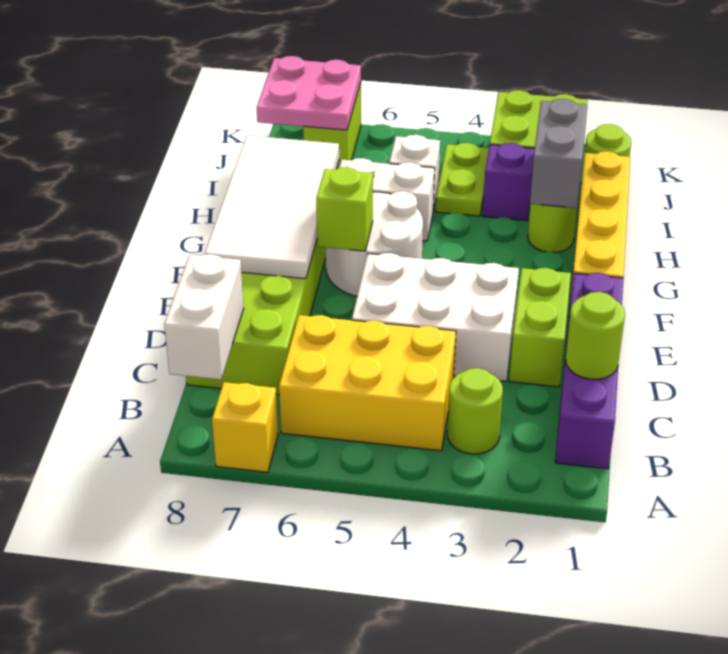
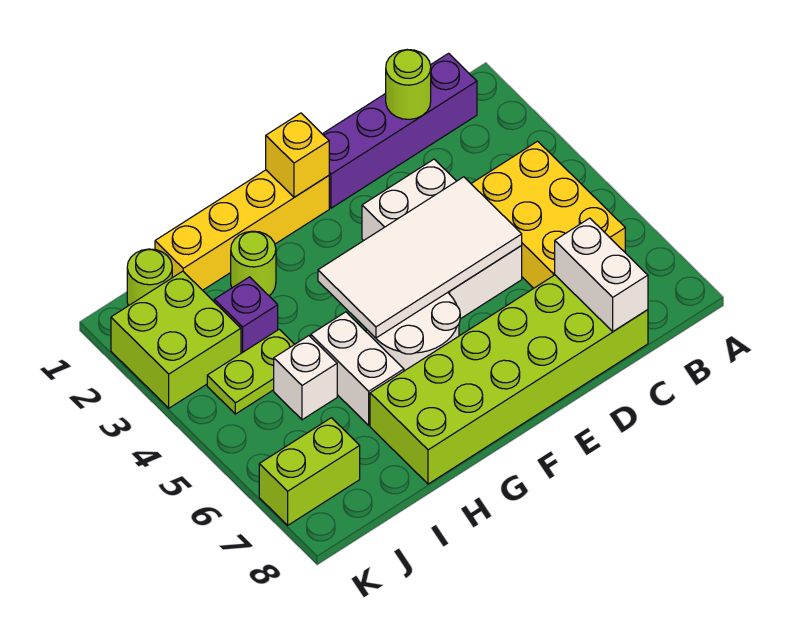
yellow 1x1 brick [212,382,278,472] -> yellow 1x1 brick moved to [266,113,329,197]
lime 1x1 round brick [447,368,503,454] -> none
white 1x2 brick [164,254,244,379] -> white 1x2 brick turned to [555,218,648,331]
lime 1x2 brick [509,268,571,387] -> none
white 2x4 tile [205,135,339,279] -> white 2x4 tile moved to [318,177,522,338]
lime 1x1 brick [316,167,373,251] -> none
grey 1x2 brick [530,99,587,208] -> none
pink 2x2 plate [257,56,361,130] -> none

